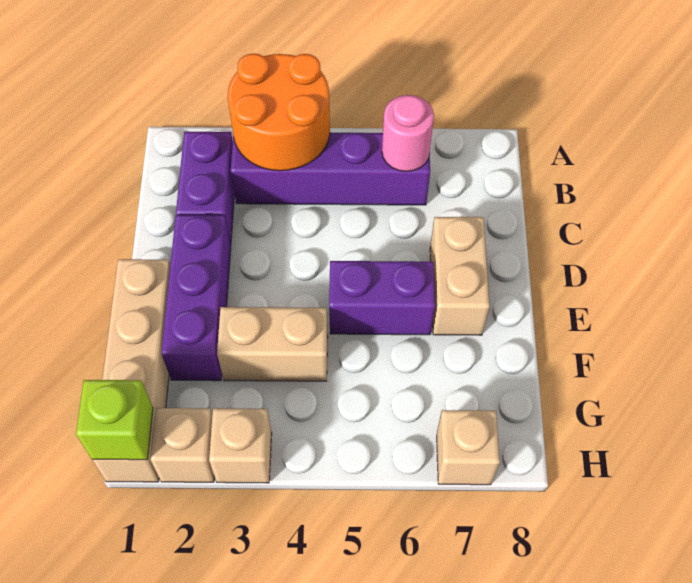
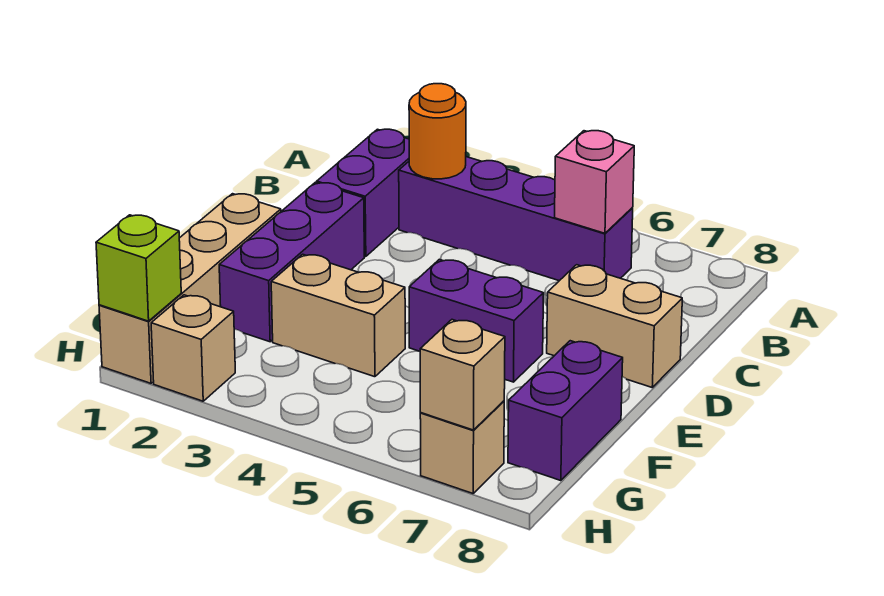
orange 2x2 round brick [228,53,330,171] -> orange 1x1 round brick [409,84,466,179]
pink 1x1 round brick [382,95,434,172] -> pink 1x1 brick [555,131,634,233]
tan 1x2 brick [430,217,489,335] -> tan 1x2 brick turned to [547,265,682,387]
none -> purple 1x2 brick [508,341,623,481]
tan 1x1 brick [209,408,272,483] -> tan 1x1 brick moved to [420,320,505,430]

